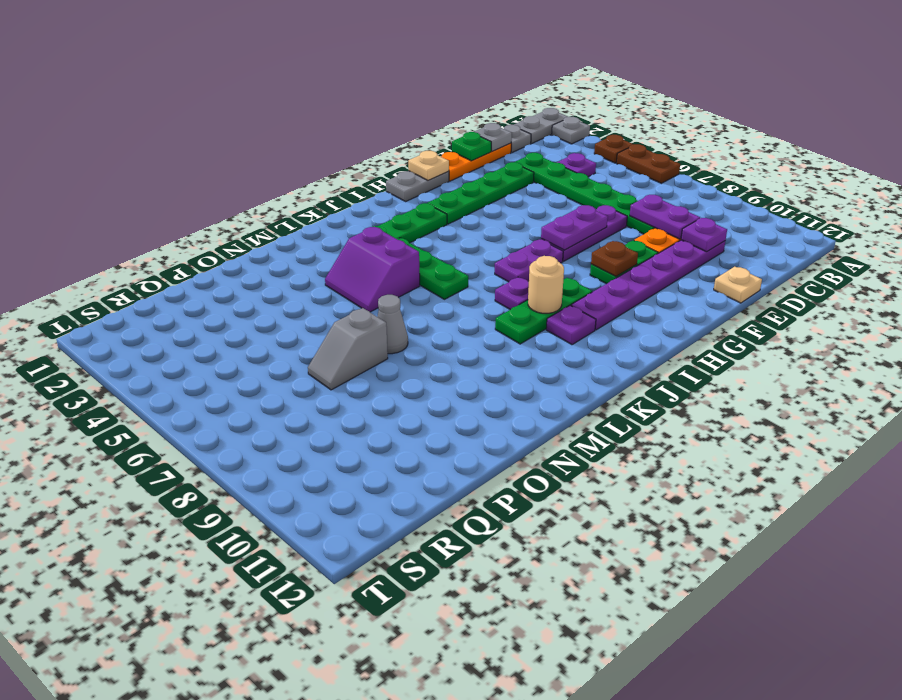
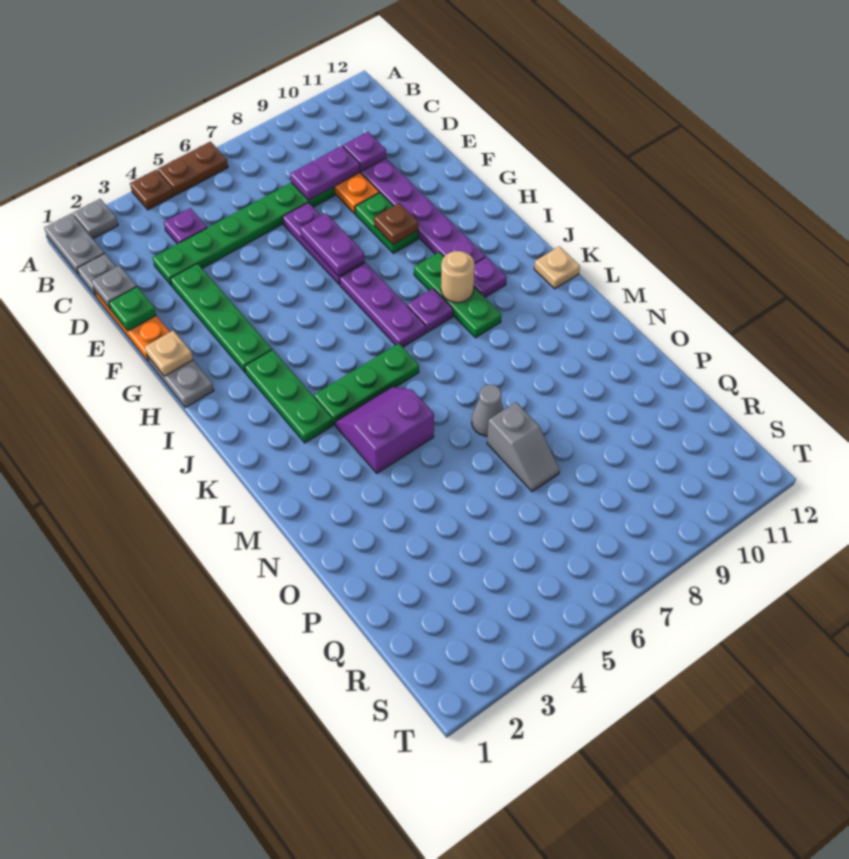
tan 1x1 plate [714,267,762,303] -> tan 1x1 plate moved to [534,246,580,289]
purple 1x2 plate [495,240,563,282] -> purple 1x3 plate [340,263,426,347]
purple 2x2 slope [325,227,420,312] -> purple 2x2 slope turned to [335,387,434,473]

